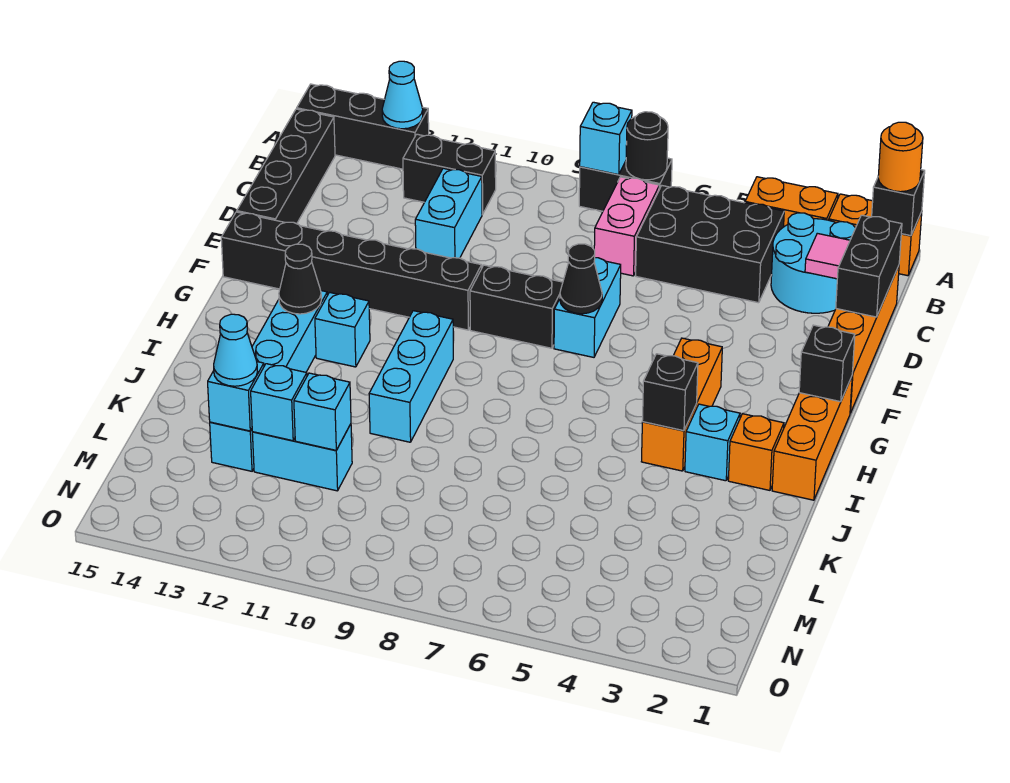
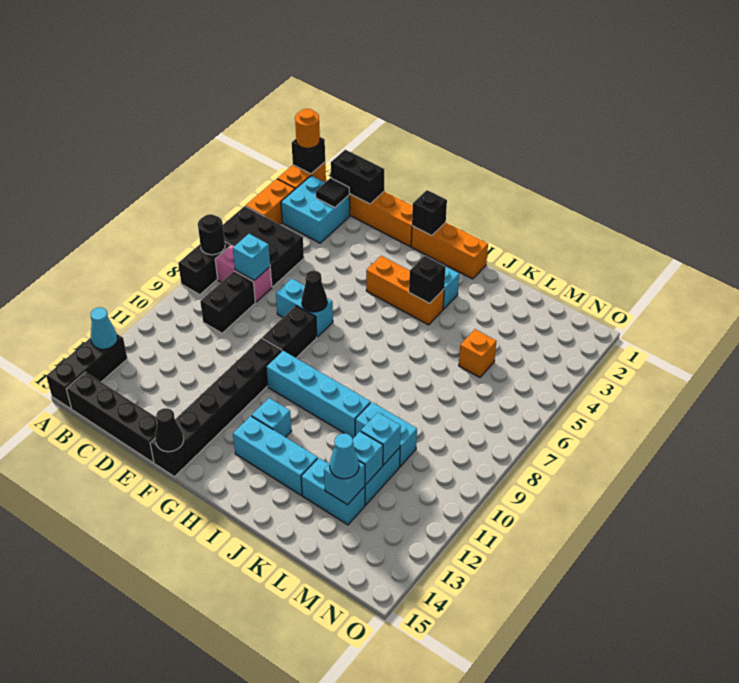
cyan 1x1 brick [580,102,632,175] -> cyan 1x1 brick moved to [233,234,270,280]
cyan 2x2 round brick [771,213,855,313] -> cyan 2x2 brick [281,175,350,243]
black 2x3 brick [636,186,784,303] -> black 2x3 brick turned to [223,206,304,287]
black 1x2 brick [403,134,496,215] -> black 1x2 brick moved to [200,271,255,333]
pink 1x1 tile [805,233,850,279] -> black 1x1 tile [316,178,349,207]
cyan 1x2 brick [415,168,482,258] -> cyan 1x2 brick moved to [355,402,417,466]
cyan 1x3 brick [369,311,453,442] -> cyan 1x4 brick [266,351,370,438]
black 1x1 cone [279,244,321,314] -> black 1x1 cone moved to [155,408,184,452]
orange 1x1 brick [728,414,784,490] -> orange 1x1 brick moved to [459,329,497,377]

